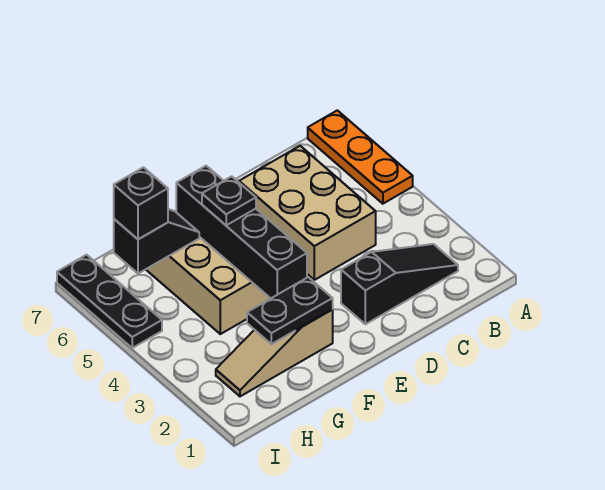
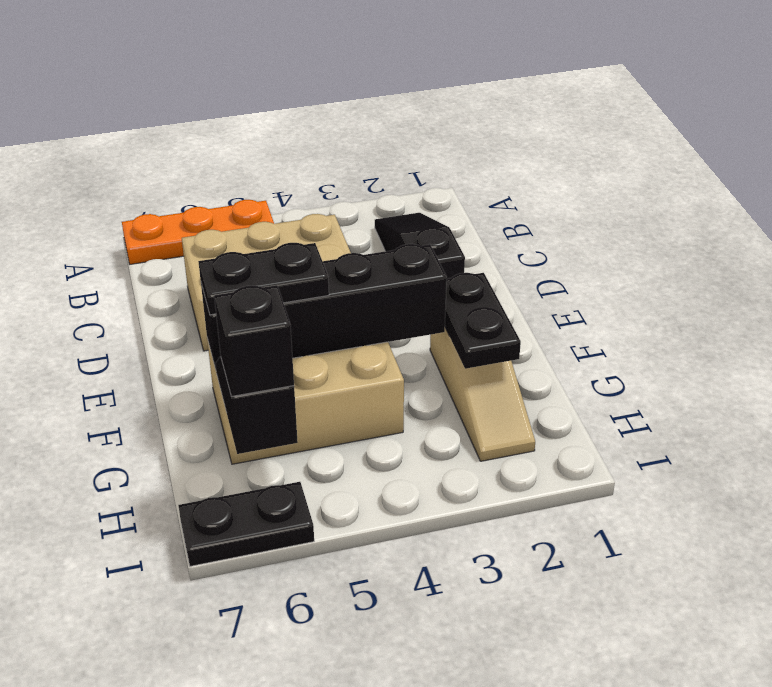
black 1x1 plate [202,176,256,225] -> black 1x2 plate [198,243,329,315]
black 1x3 plate [57,255,162,348] -> black 1x2 plate [178,482,314,566]

